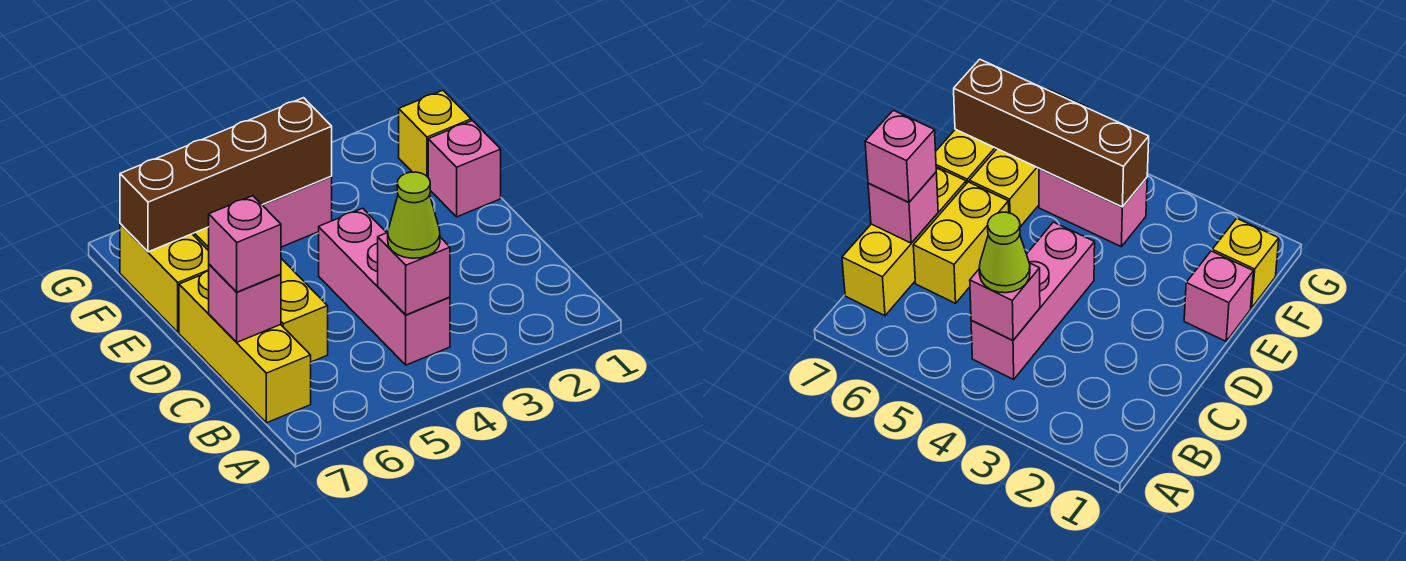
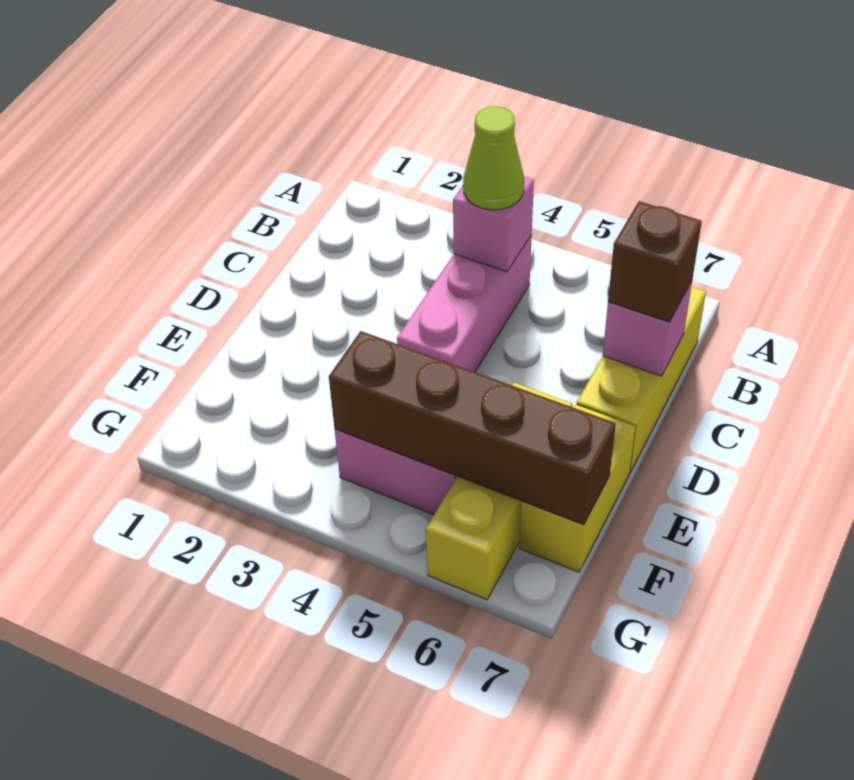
yellow 1x2 brick [281,259,328,362] -> none
pink 1x1 brick [209,196,281,292] -> brown 1x1 brick [608,201,702,322]
pink 1x1 brick [428,121,501,217] -> none
yellow 1x1 brick [399,90,471,177] -> none

